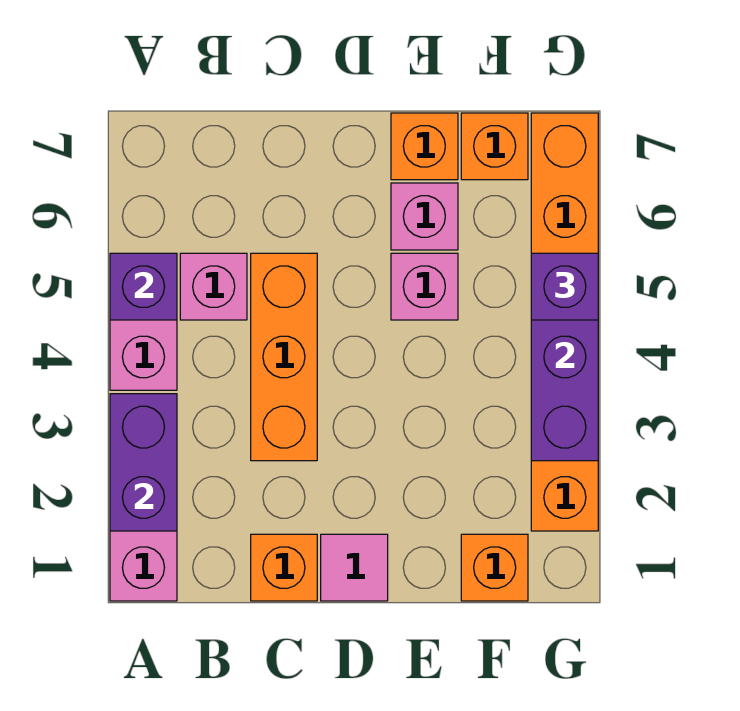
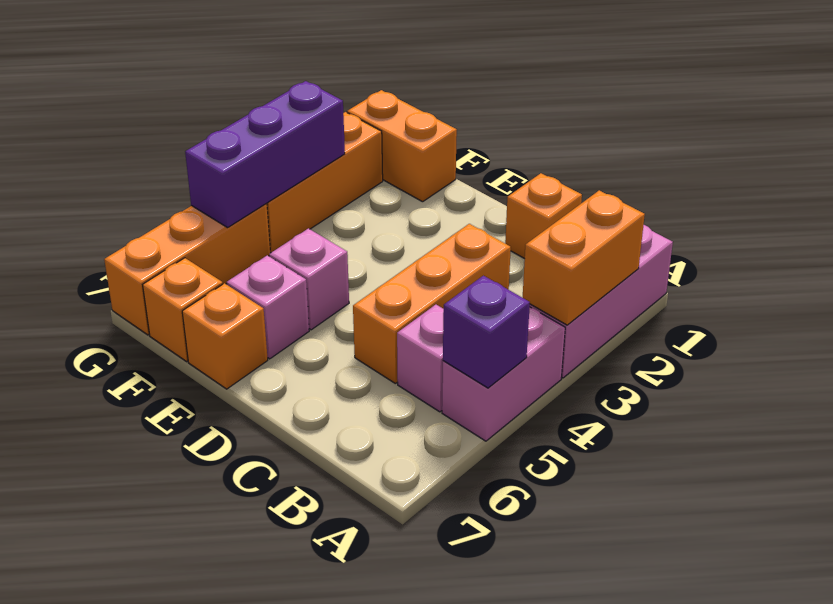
purple 1x2 brick [110,394,177,531] -> orange 1x2 brick [523,190,645,325]
pink 1x1 tile [321,534,388,601] -> none
orange 1x1 brick [461,534,528,601] -> orange 1x2 brick [347,90,457,202]
purple 1x1 brick [531,253,598,320] -> none

